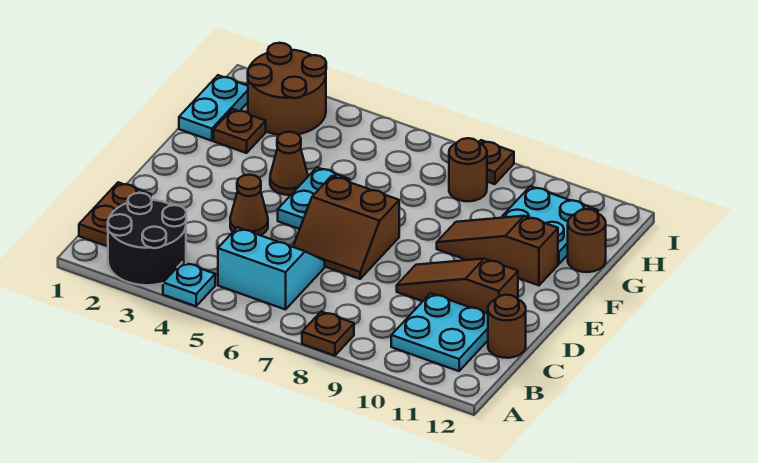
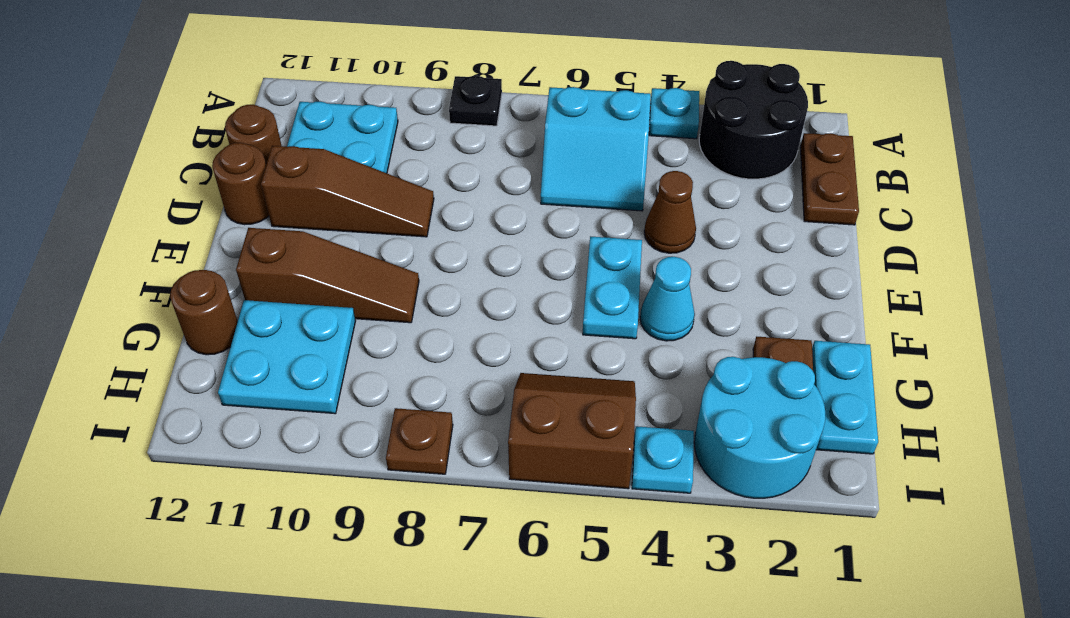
brown 1x1 plate [302,312,354,356] -> black 1x1 plate [449,76,502,126]
brown 2x2 slope [293,176,399,279] -> brown 2x2 slope moved to [508,373,636,489]
brown 1x1 cone [270,132,308,195] -> cyan 1x1 cone [640,257,695,341]
brown 2x2 round brick [248,43,326,135] -> cyan 2x2 round brick [694,357,825,498]
brown 1x1 round brick [449,138,487,201] -> brown 1x1 round brick moved to [212,143,269,225]
none -> cyan 1x1 plate [632,426,694,493]

